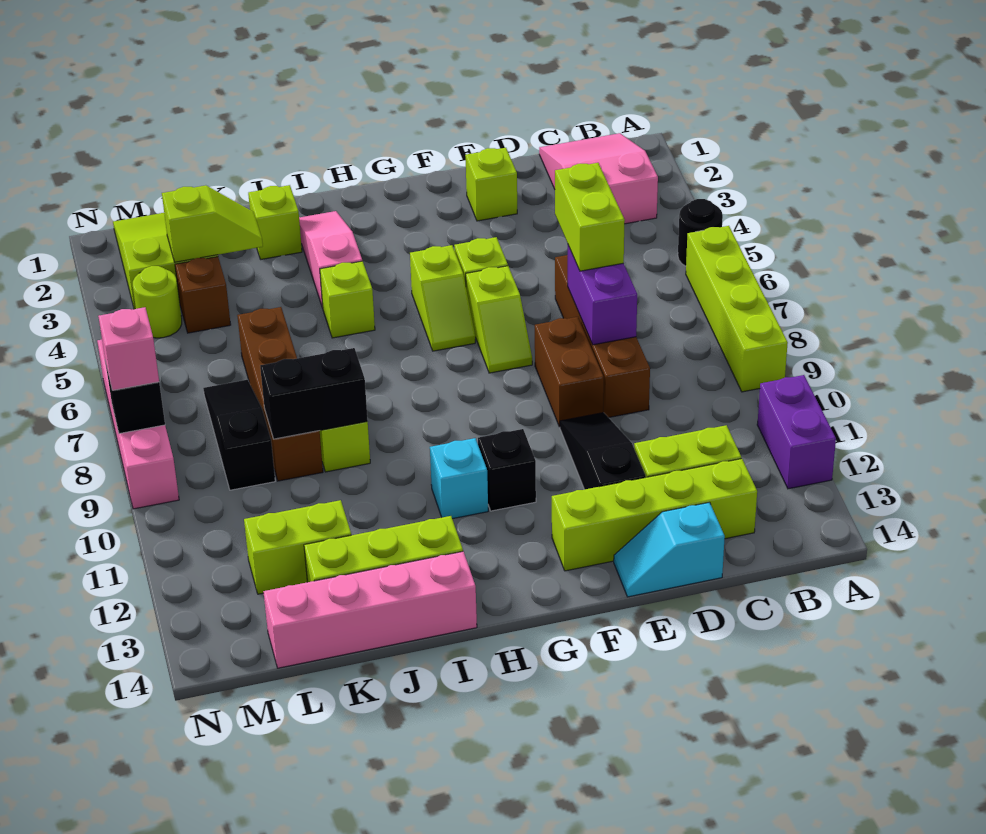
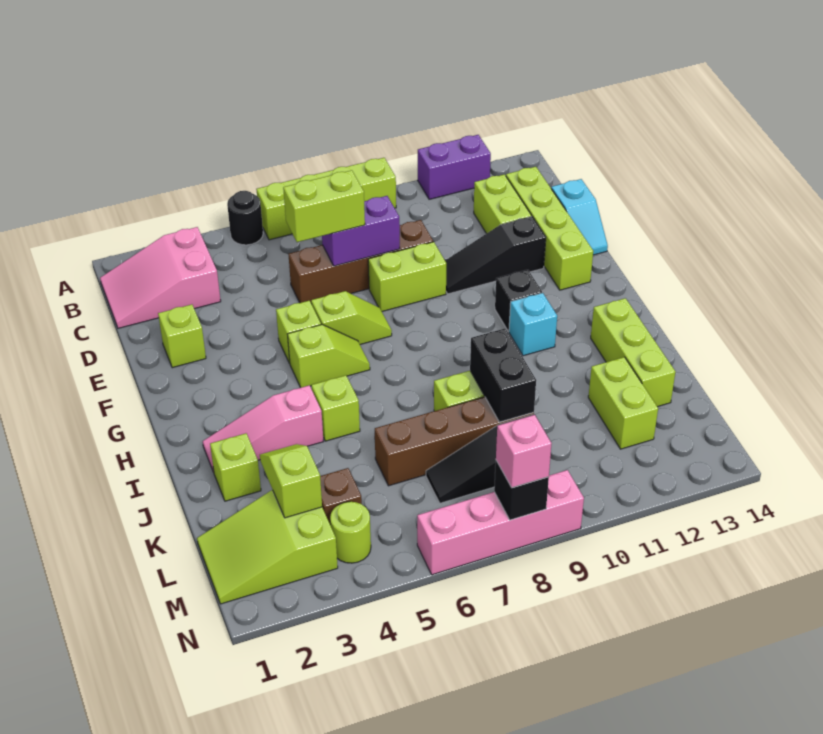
brown 1x2 brick [535,317,604,427] -> lime 1x2 brick [368,242,446,311]
pink 1x4 brick [263,552,477,668] -> none

